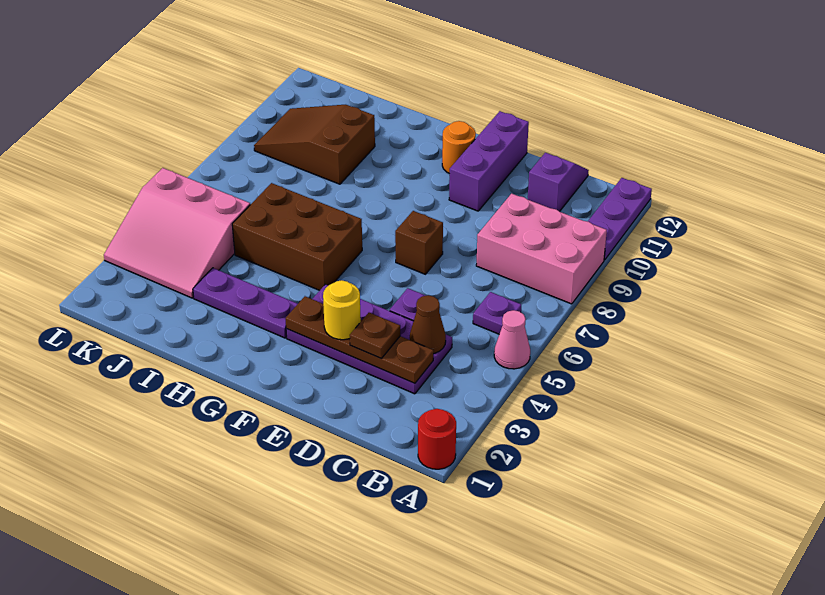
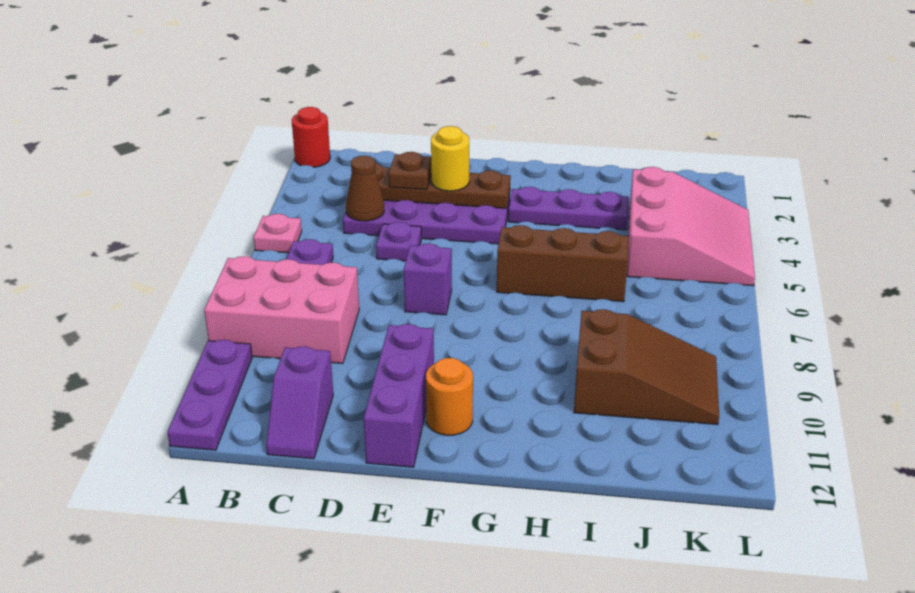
pink 1x1 cone [494,310,530,369] -> pink 1x1 plate [253,214,302,253]
brown 1x1 brick [395,211,443,274] -> purple 1x1 brick [404,243,452,315]
brown 2x3 brick [232,183,362,290] -> brown 1x3 brick [497,225,629,302]
pink 3x3 slope [104,168,250,298] -> pink 3x3 slope turned to [627,167,755,286]

